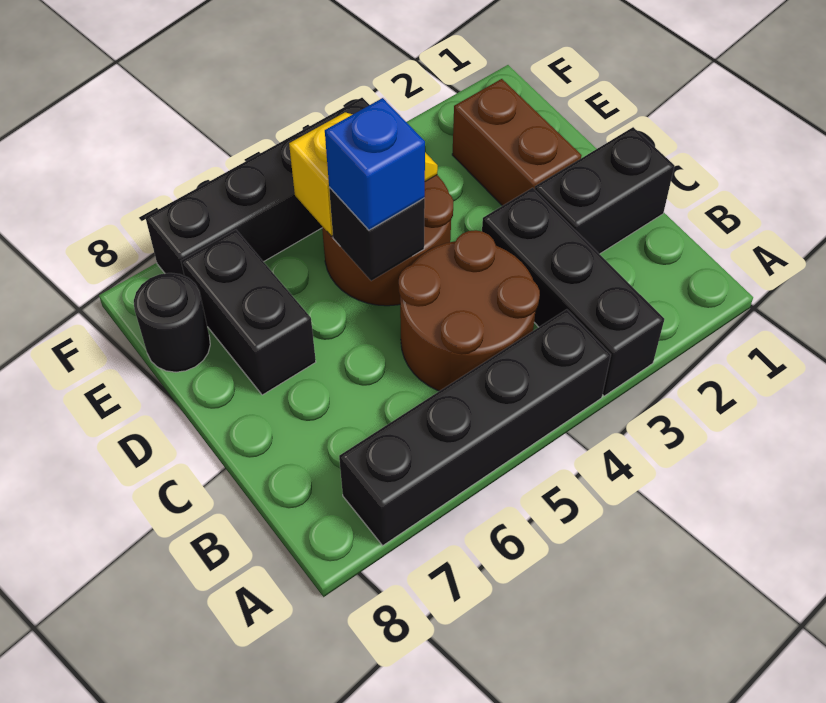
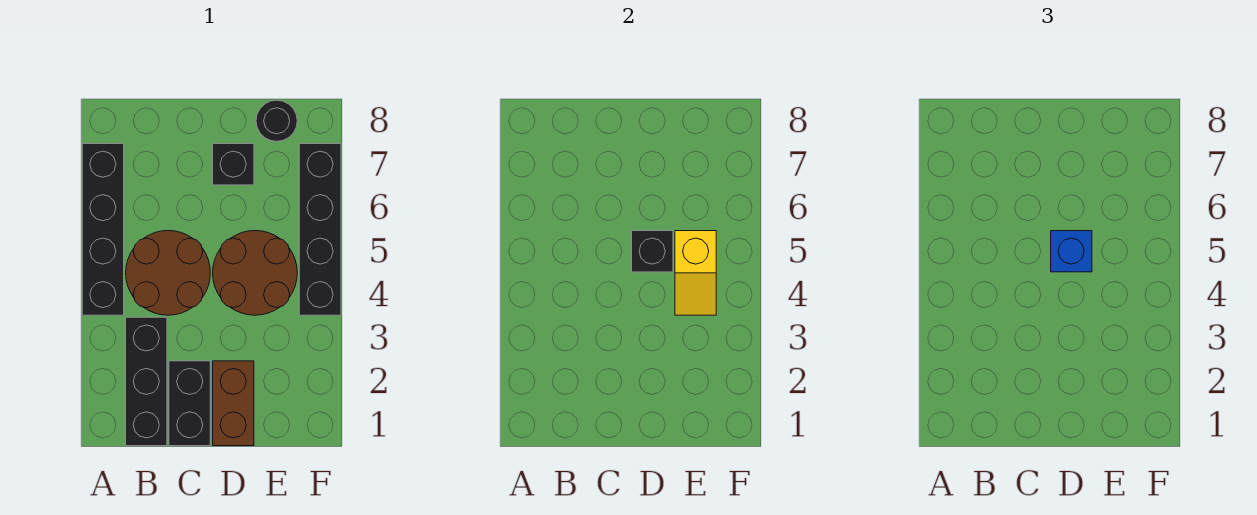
black 1x3 brick [482,188,664,396] -> black 1x3 brick turned to [126,317,167,446]
brown 1x2 brick [452,79,582,206] -> brown 1x2 brick turned to [213,361,254,446]
black 1x2 brick [181,230,316,395] -> black 1x1 brick [213,144,254,185]

